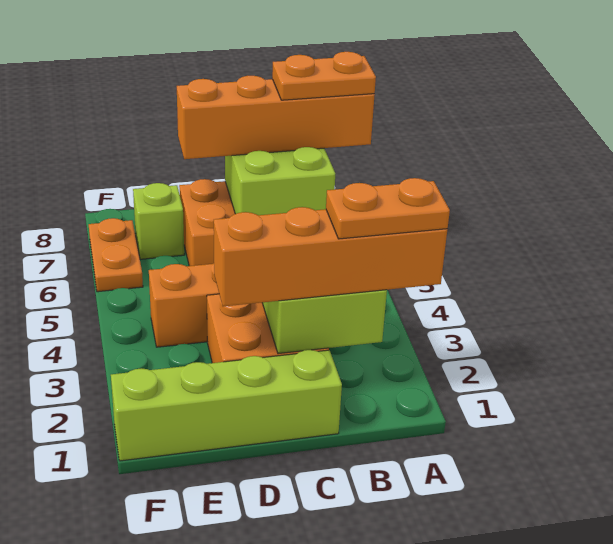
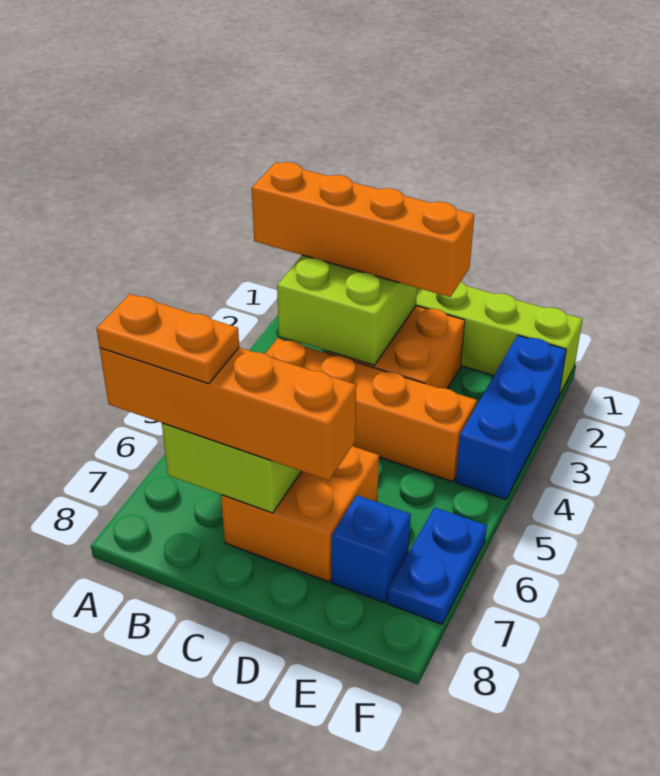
orange 1x2 plate [326,178,450,239] -> none
lime 1x1 brick [133,183,184,259] -> blue 1x1 brick [332,495,411,603]
none -> blue 1x3 brick [455,335,566,499]
orange 1x2 plate [89,218,143,292] -> blue 1x2 plate [388,507,487,624]

